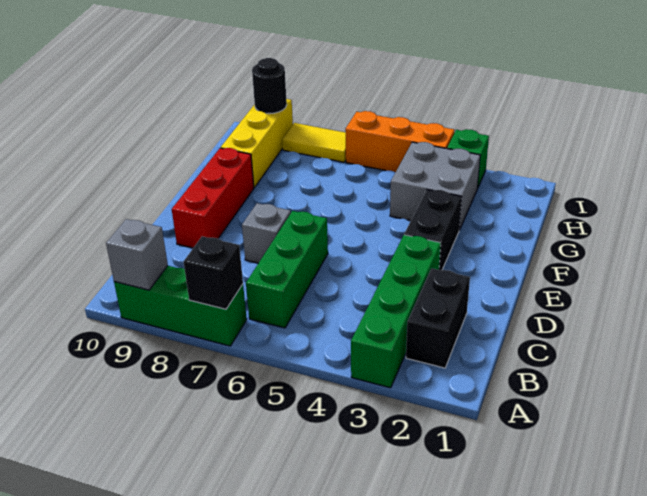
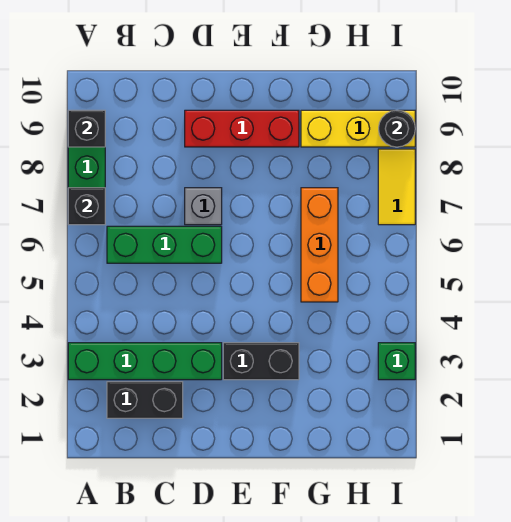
grey 1x1 brick [106,219,168,290] -> black 1x1 brick [68,110,105,147]
grey 2x2 brick [390,142,480,230] -> none
orange 1x3 brick [345,111,454,172] -> orange 1x3 brick moved to [301,188,338,302]

